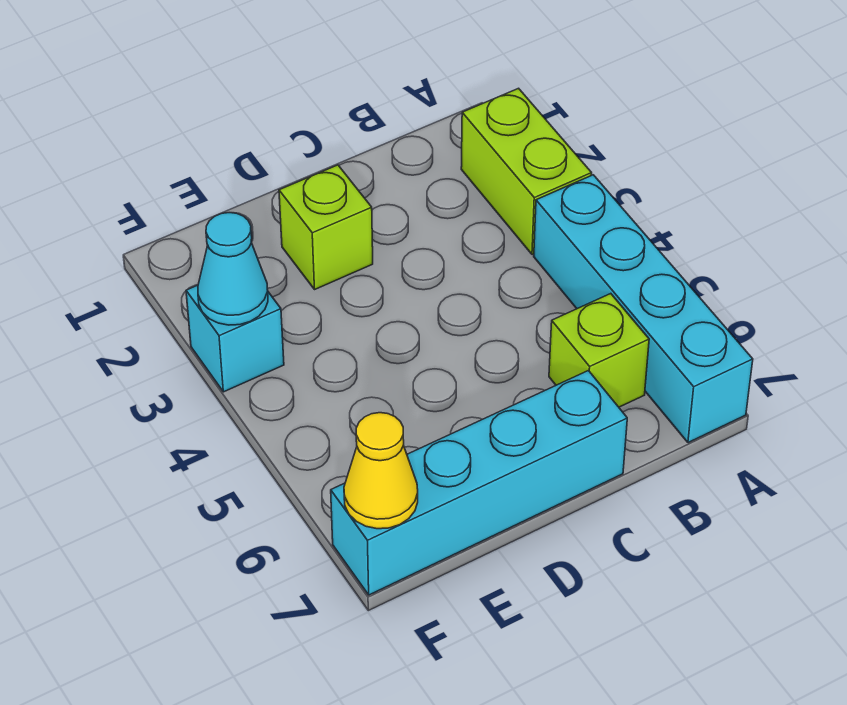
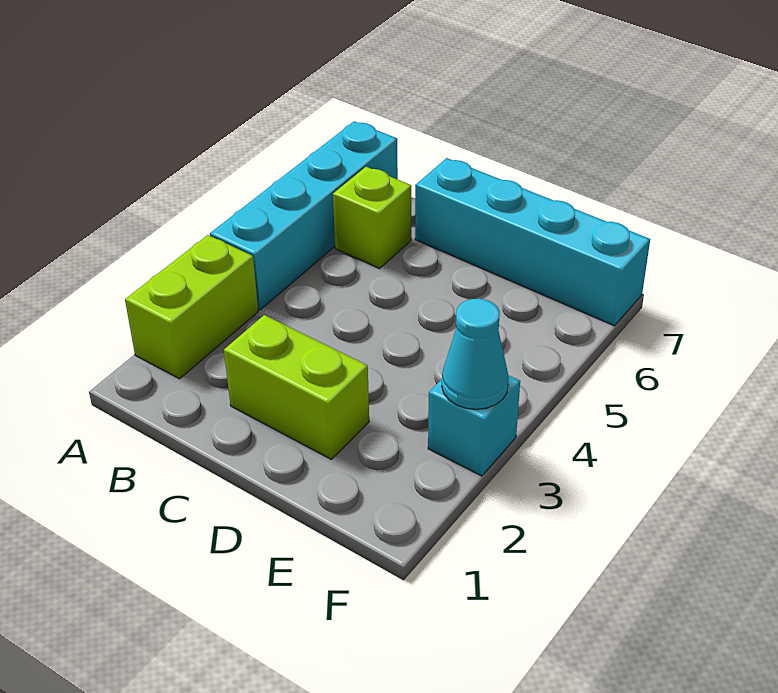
lime 1x1 brick [279,165,373,289] -> lime 1x2 brick [224,315,369,459]
yellow 1x1 cone [344,413,418,529] -> none

